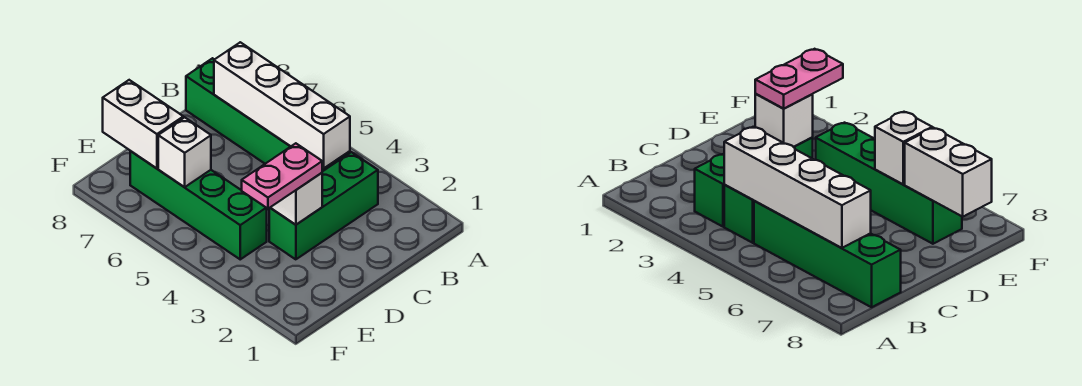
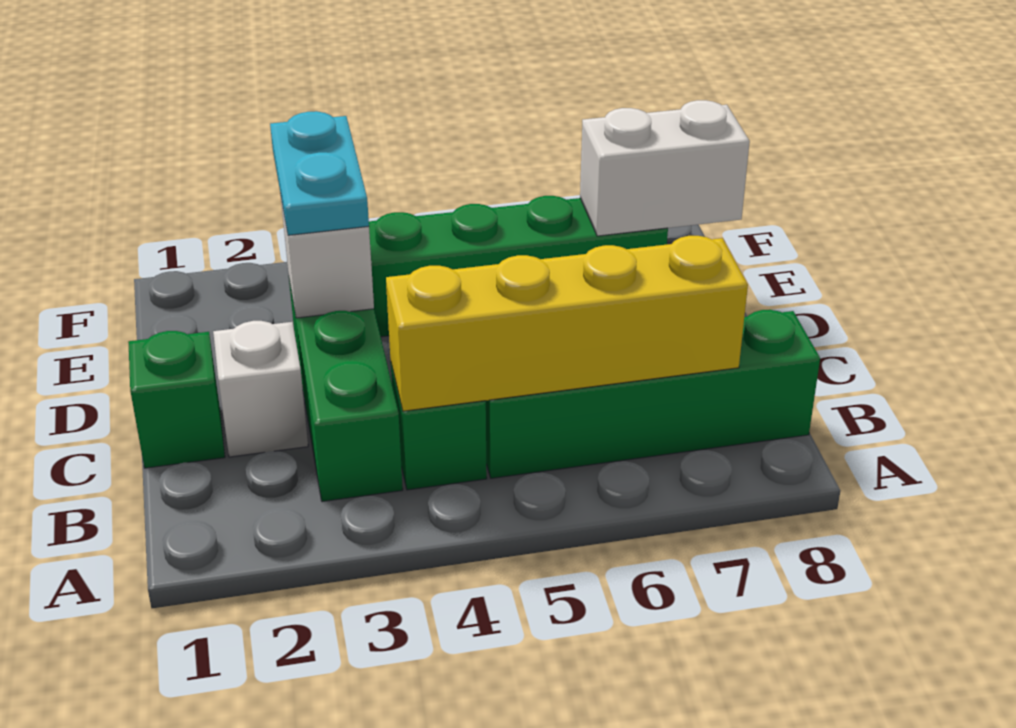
white 1x4 brick [214,42,350,168] -> yellow 1x4 brick [386,236,748,411]
none -> green 1x1 brick [128,331,225,468]
pink 1x2 plate [242,143,322,209] -> cyan 1x2 plate [270,111,369,235]
white 1x1 brick [158,117,211,187] -> white 1x1 brick moved to [213,321,308,457]

